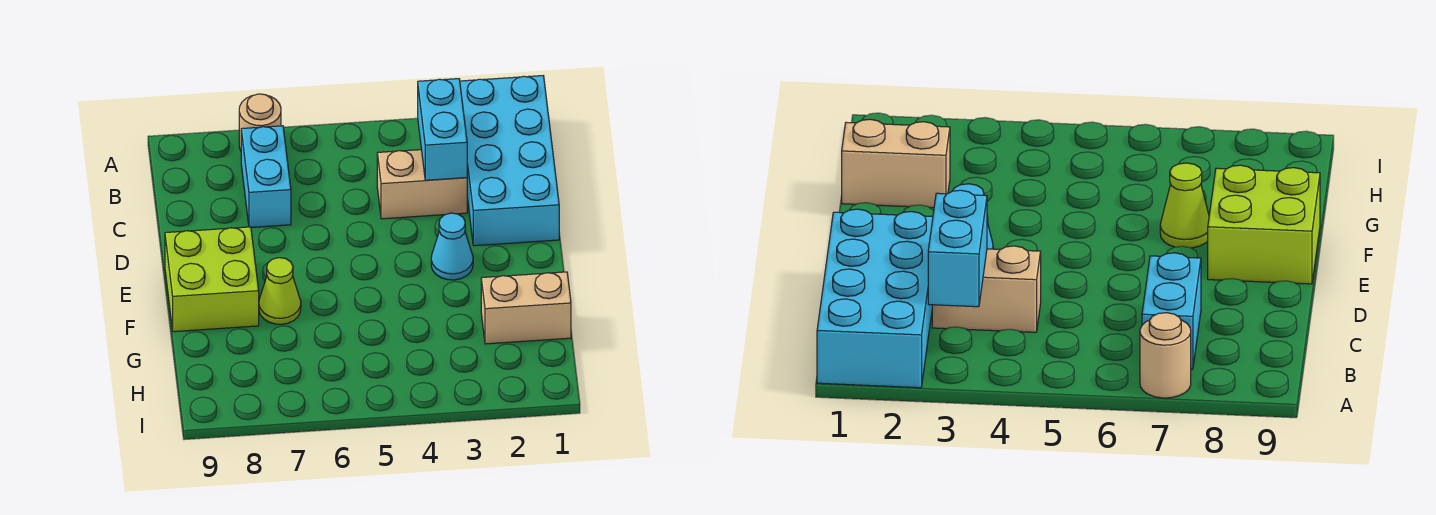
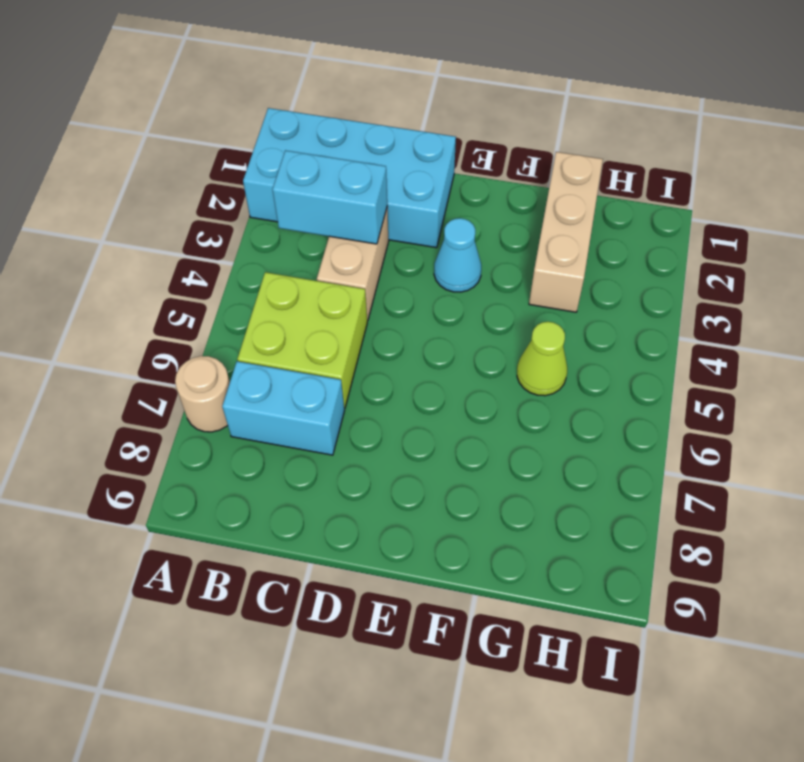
lime 2x2 brick [165,227,259,332] -> lime 2x2 brick moved to [237,272,367,408]
lime 1x1 cone [259,258,301,324] -> lime 1x1 cone moved to [517,322,567,396]
tan 1x2 brick [481,272,571,344] -> tan 1x3 brick [529,152,603,312]

